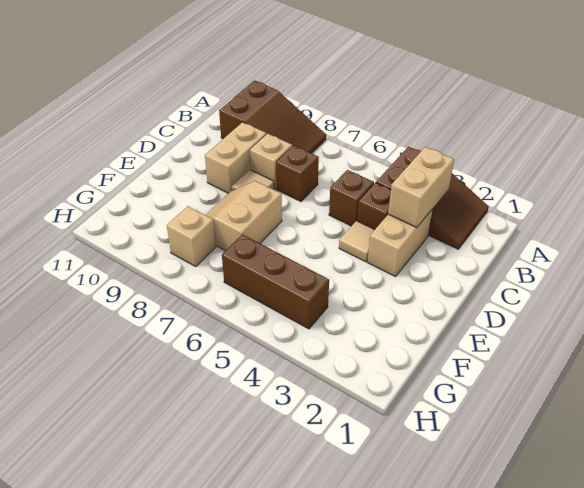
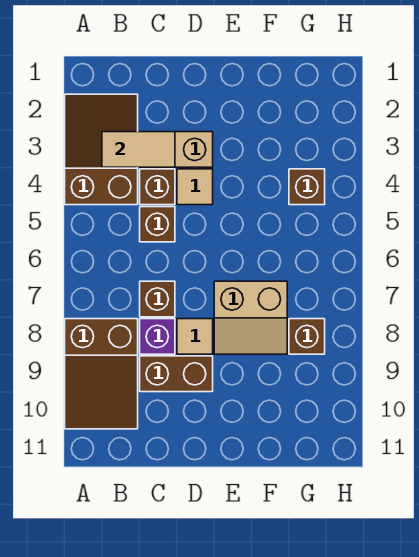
brown 2x3 slope [219,81,326,153] -> brown 2x3 slope turned to [65,319,138,429]
tan 1x2 brick [388,147,454,228] -> tan 1x2 tile [102,132,175,167]
tan 1x1 brick [250,134,292,189] -> purple 1x1 brick [140,319,175,354]
tan 1x2 brick [205,122,267,193] -> brown 1x2 brick [140,356,213,392]
brown 1x3 brick [222,235,329,329] -> brown 1x1 brick [289,169,325,205]
tan 1x1 brick [167,206,216,266] -> brown 1x1 brick [289,319,325,354]

